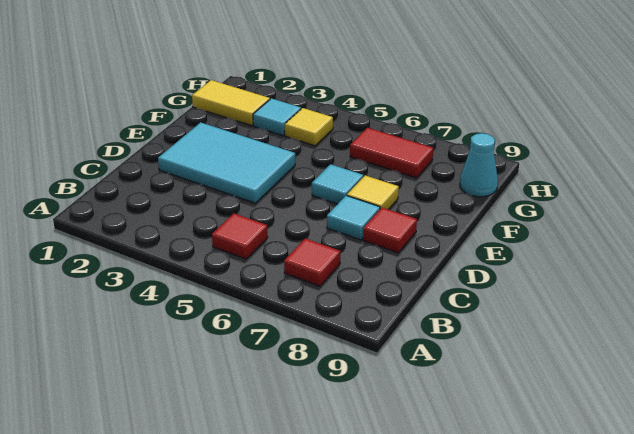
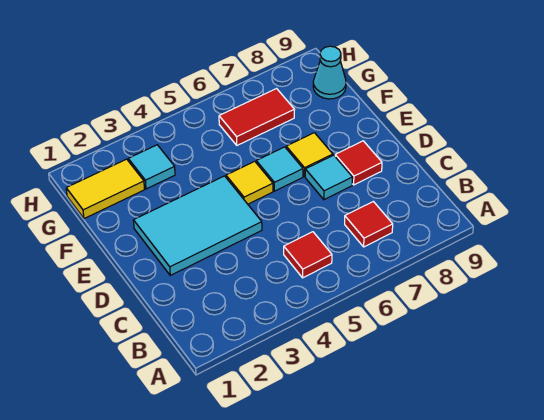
yellow 1x1 tile [285,108,333,146] -> yellow 1x1 tile moved to [226,161,273,204]

